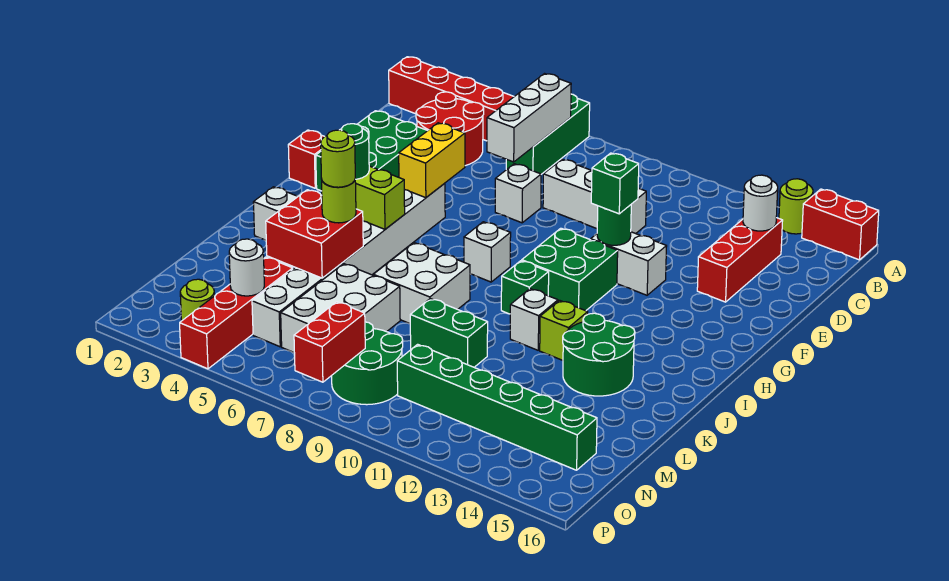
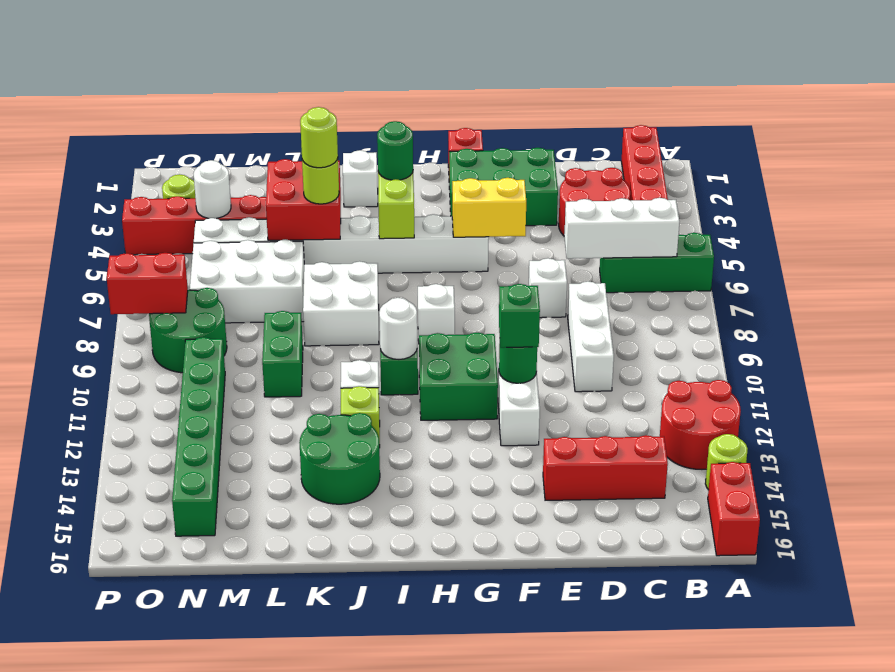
none -> red 2x2 round brick [660,380,741,469]
white 1x1 round brick [743,175,778,231] -> white 1x1 round brick moved to [379,298,417,359]

